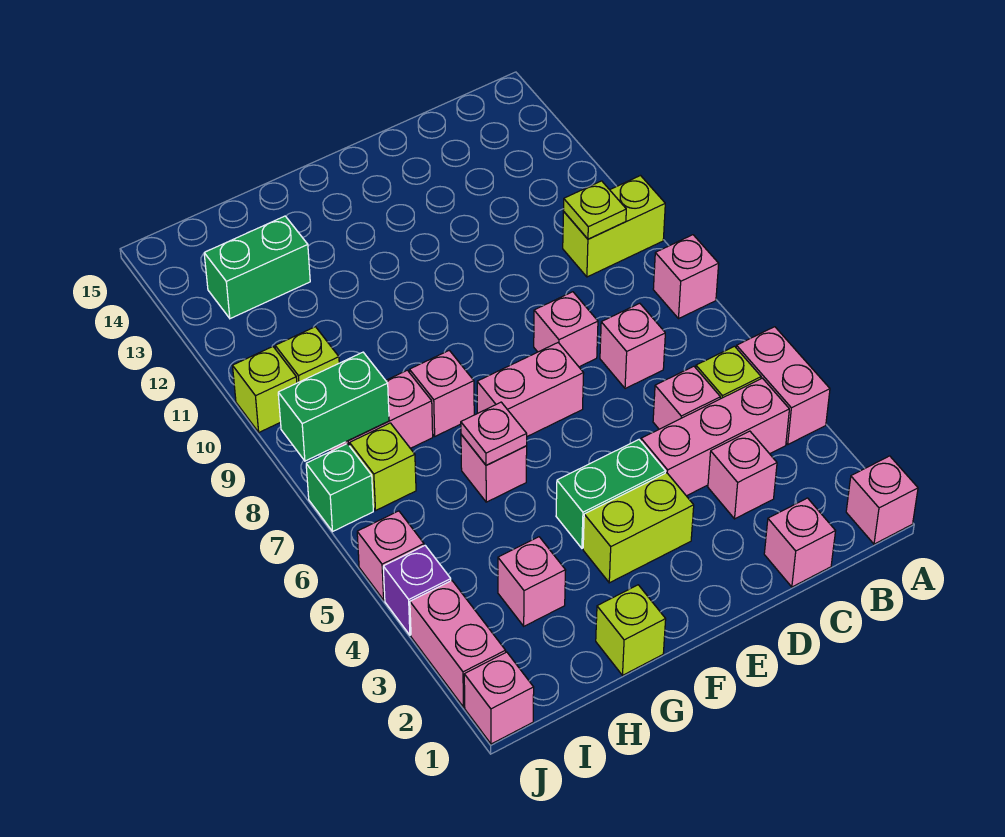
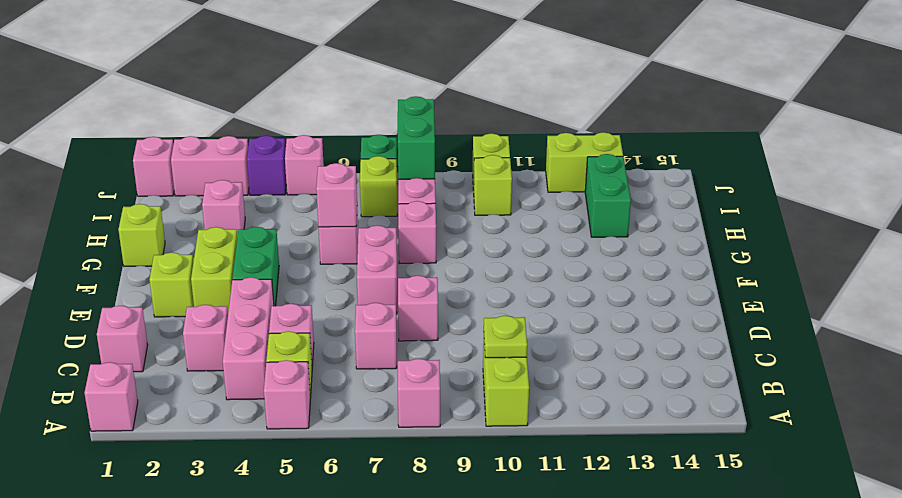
pink 1x2 brick [736,327,830,444] -> pink 1x1 brick [264,360,310,429]
none -> lime 1x1 brick [150,252,194,317]
pink 1x1 plate [461,402,527,465] -> pink 1x1 brick [316,163,357,227]
none -> lime 1x2 brick [546,132,623,192]

